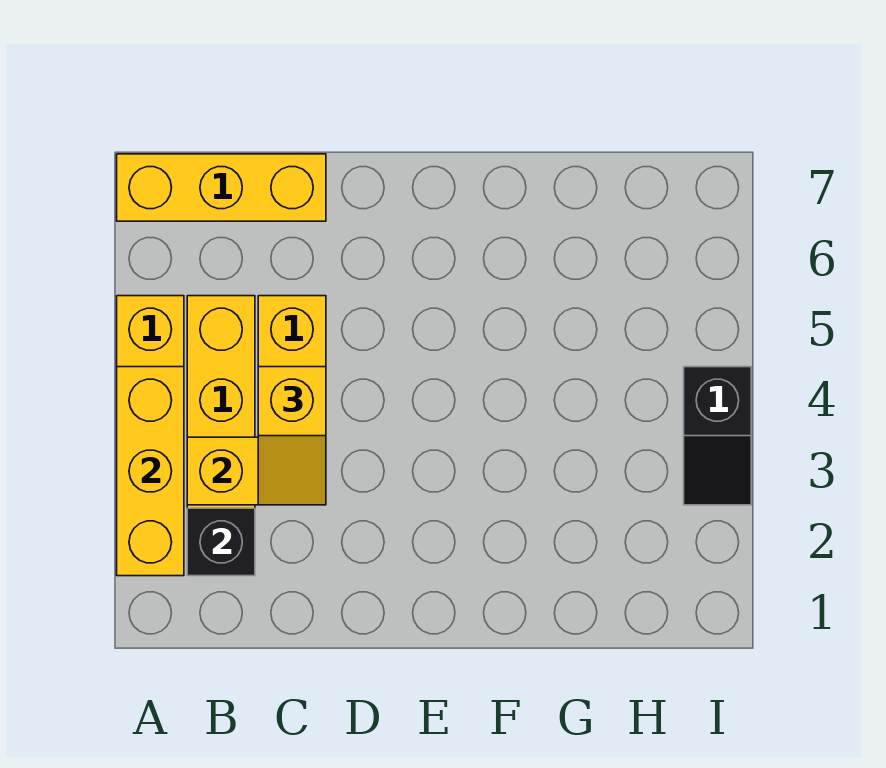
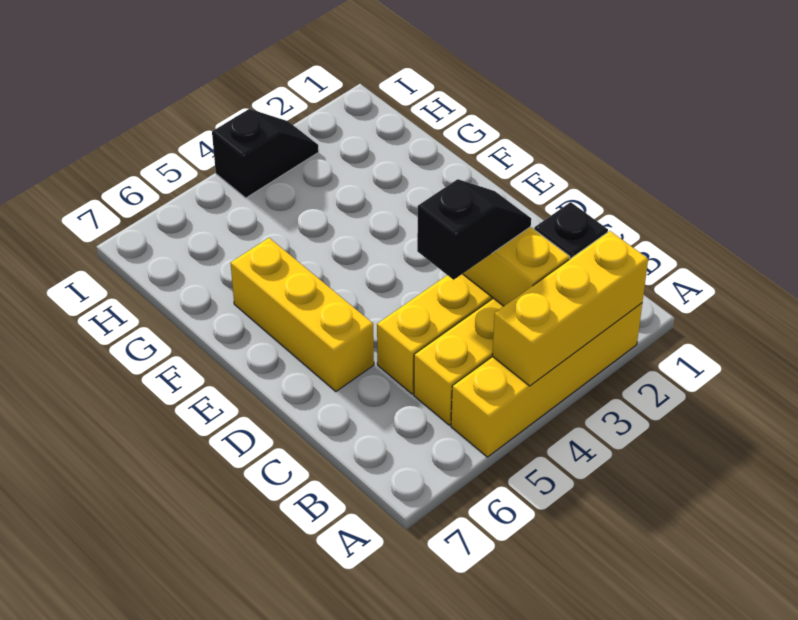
yellow 1x3 brick [117,154,326,221] -> yellow 1x3 brick moved to [231,238,374,391]
yellow 1x2 slope [258,367,326,505] -> black 1x2 slope [417,179,531,280]

